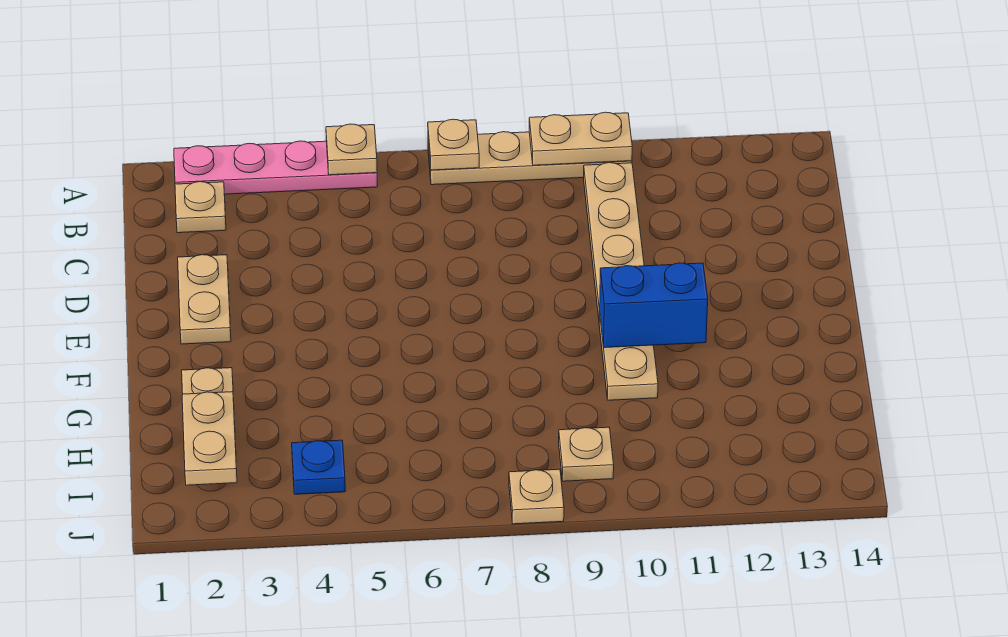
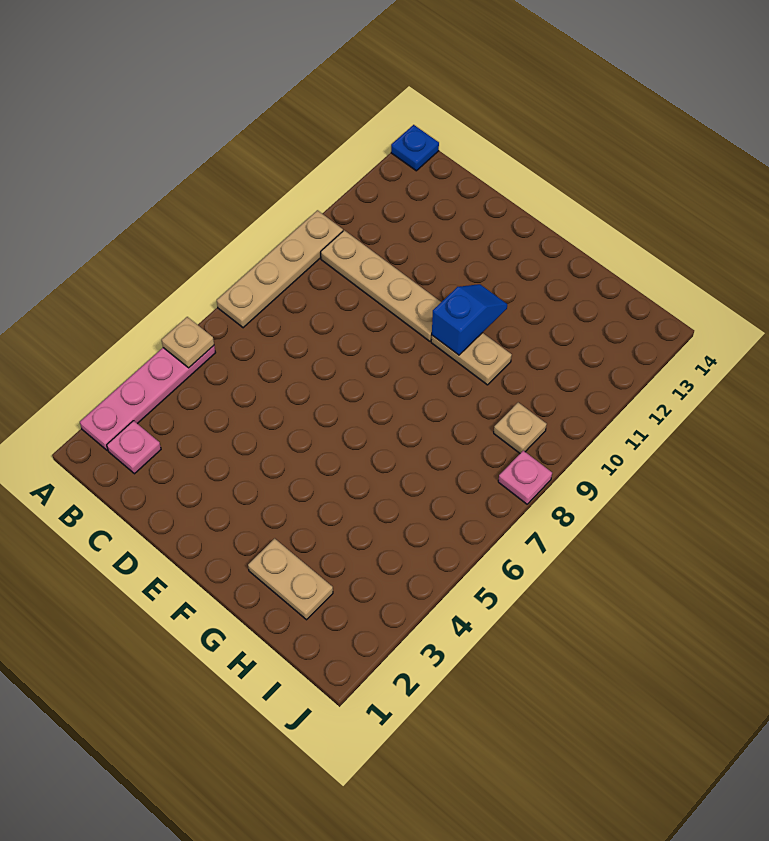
tan 1x1 plate [428,119,479,170] -> none
tan 1x2 plate [529,112,632,165] -> none
tan 1x1 plate [175,182,226,233] -> pink 1x1 plate [107,421,161,474]
tan 1x2 plate [178,255,231,344] -> none
blue 1x2 brick [600,263,708,348] -> blue 1x2 slope [432,284,507,355]
tan 1x2 plate [182,392,237,485] -> none
blue 1x1 plate [292,440,345,494] -> blue 1x1 plate moved to [391,125,439,171]
tan 1x1 plate [509,469,564,524] -> pink 1x1 plate [498,451,552,504]

